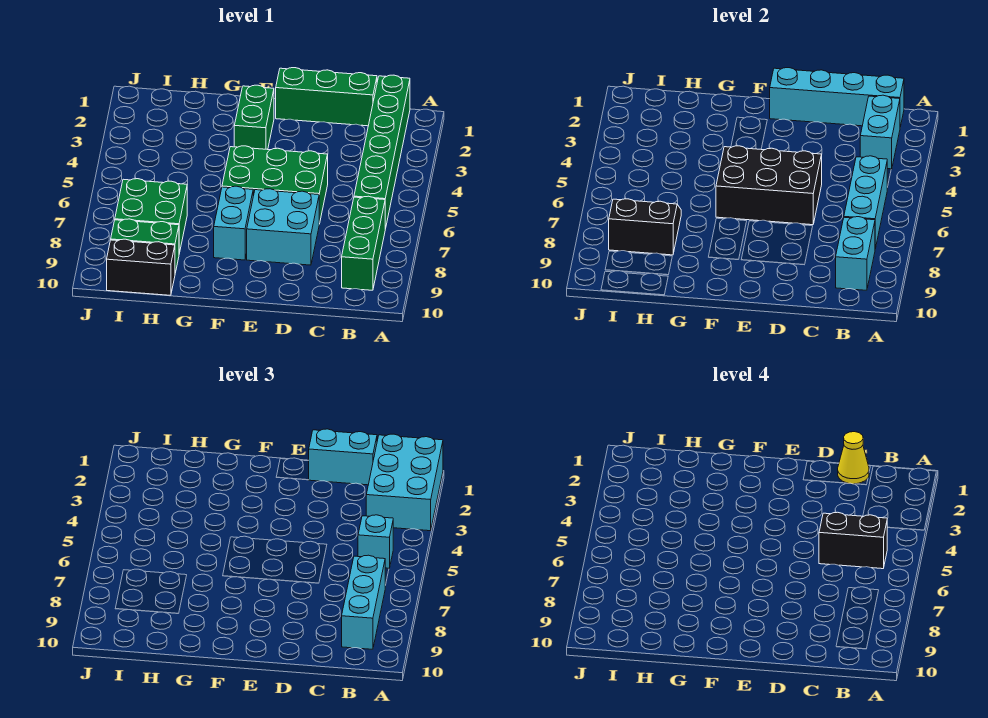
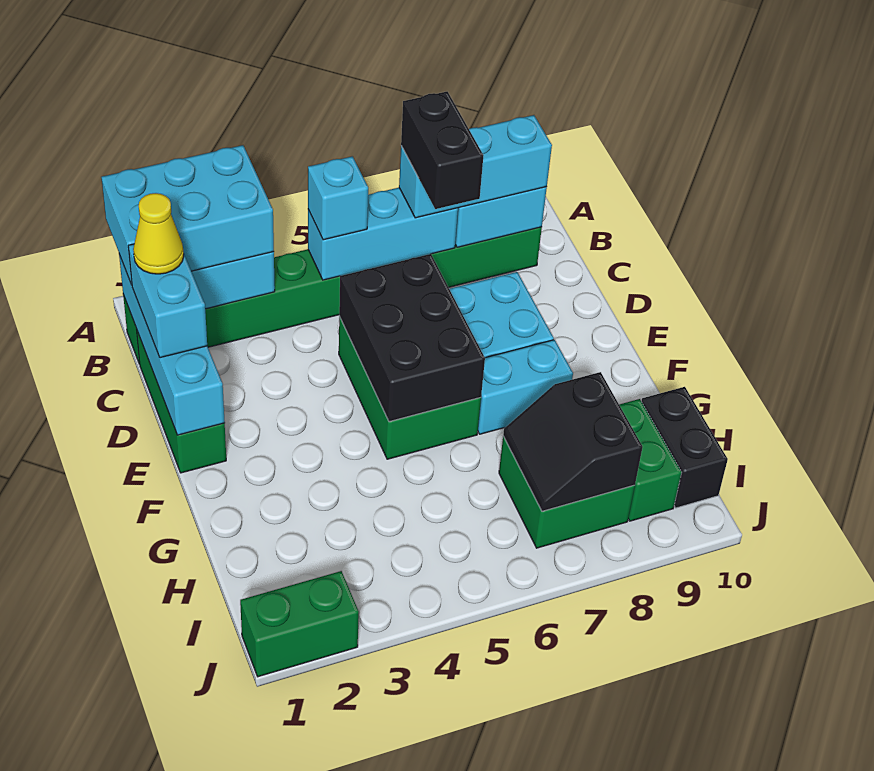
black 1x2 brick [819,512,888,569] -> black 1x2 brick moved to [401,92,483,209]
green 1x2 brick [234,85,274,150] -> green 1x2 brick moved to [240,571,359,677]

